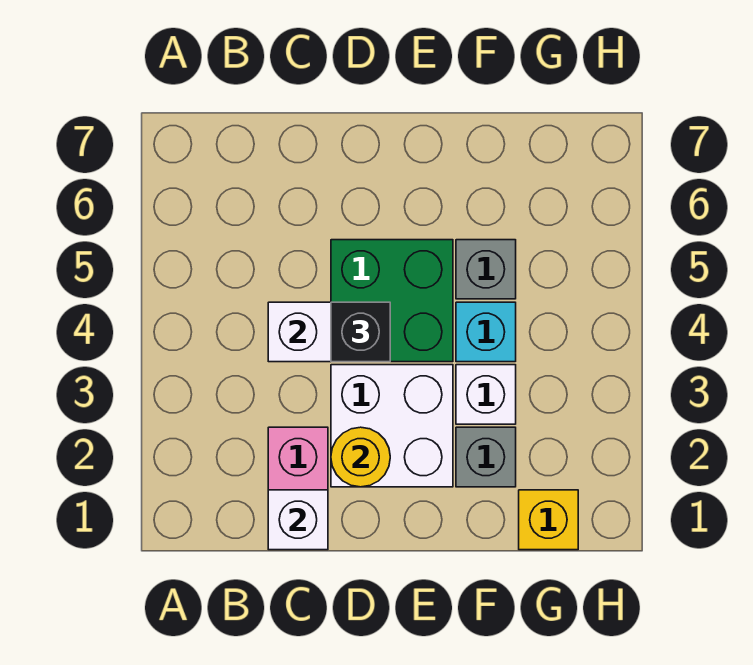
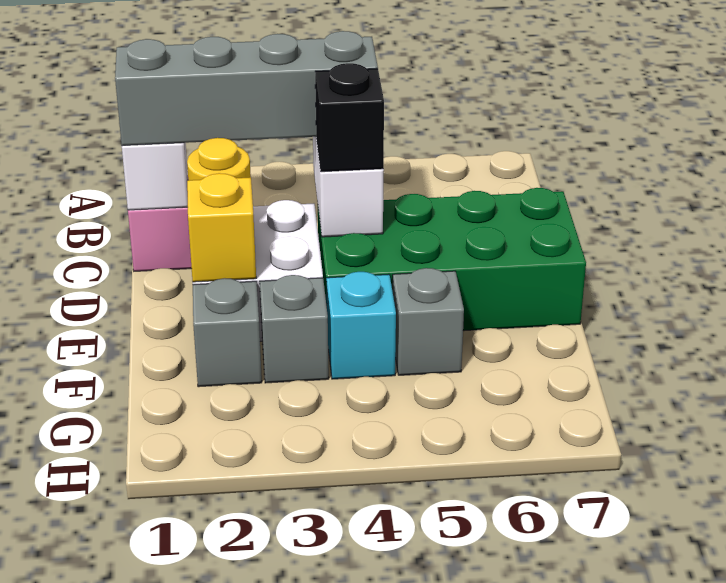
none -> grey 1x4 brick [115,31,378,146]
green 2x2 brick [331,240,453,362] -> green 2x4 brick [318,188,586,331]
white 1x1 brick [456,365,516,424] -> grey 1x1 brick [260,275,329,383]
yellow 1x1 brick [519,490,578,550] -> yellow 1x1 brick moved to [187,173,256,282]

